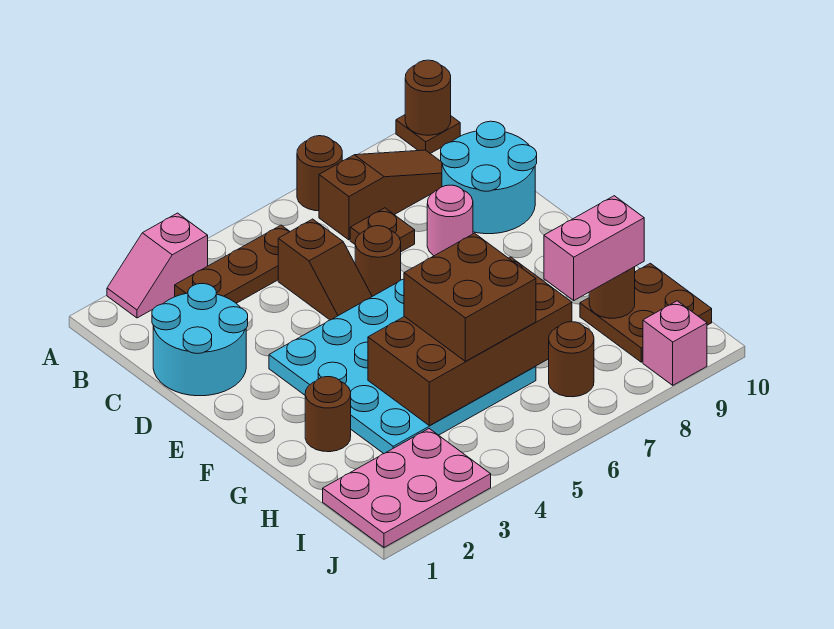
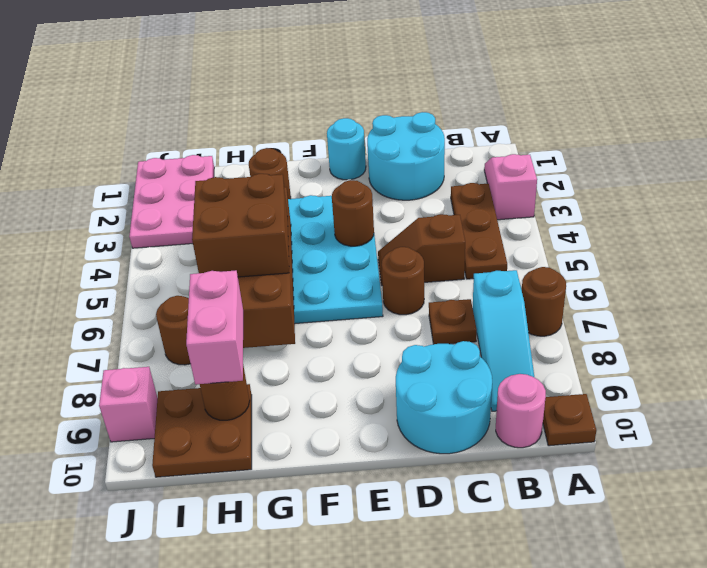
brown 1x1 round brick [405,60,451,135] -> brown 1x1 round brick moved to [332,180,374,246]
brown 1x3 slope [319,150,442,240] -> cyan 1x3 slope [473,270,534,411]
pink 1x1 round brick [427,185,473,256] -> pink 1x1 round brick moved to [496,374,546,448]
none -> cyan 1x1 round brick [327,118,366,180]

